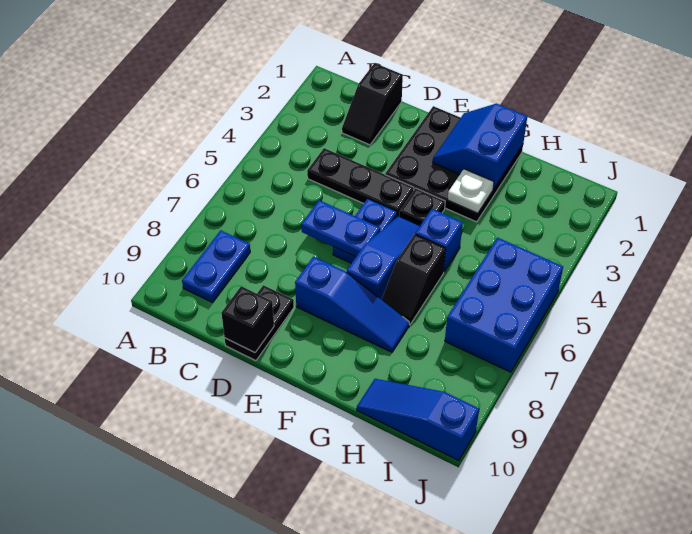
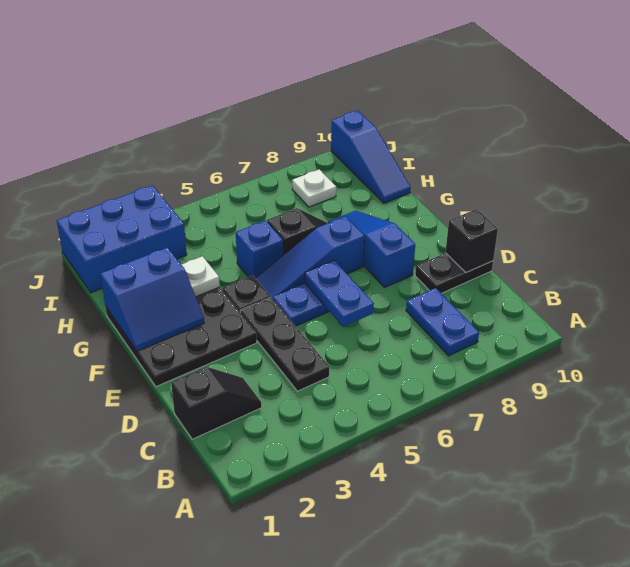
blue 1x2 plate [182,230,250,302] -> blue 1x2 plate turned to [406,288,479,356]
blue 2x3 brick [445,238,563,372] -> blue 2x3 brick moved to [57,185,187,293]
none -> white 1x1 plate [292,169,336,207]

